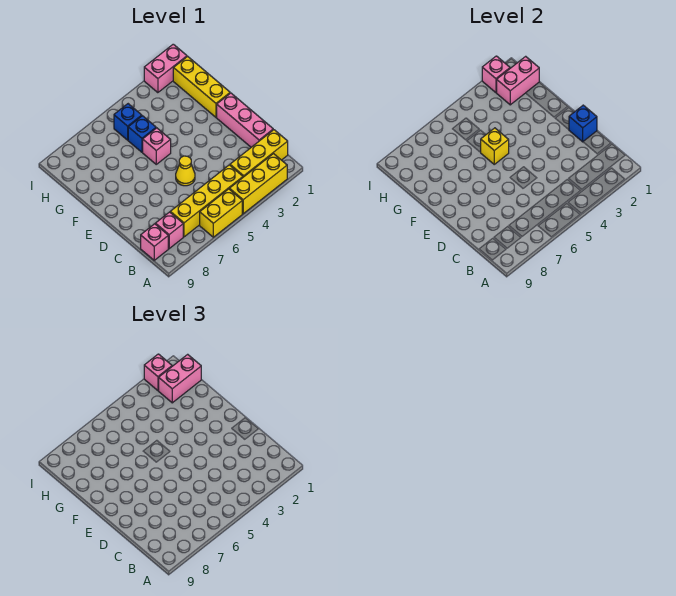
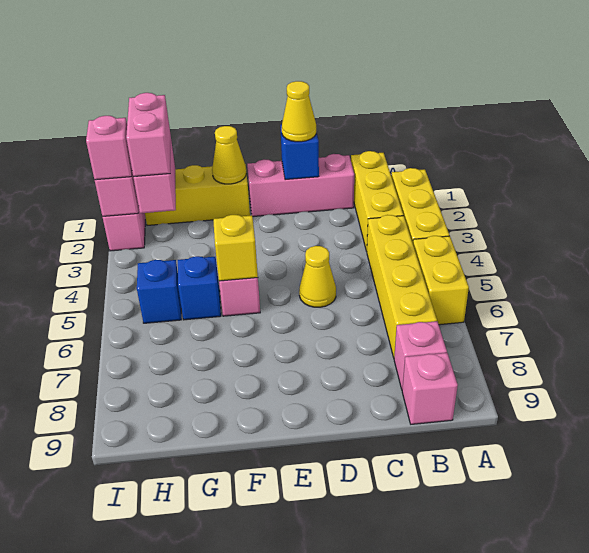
none -> yellow 1x1 cone [282,81,316,142]
none -> yellow 1x1 cone [212,126,246,184]

